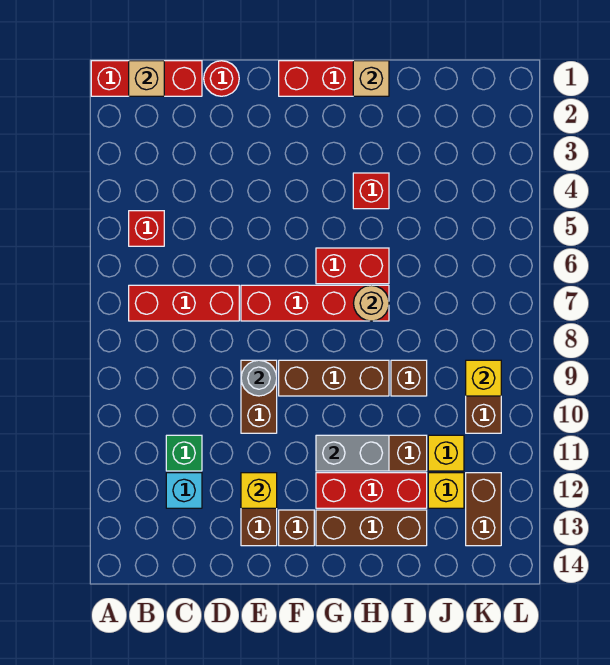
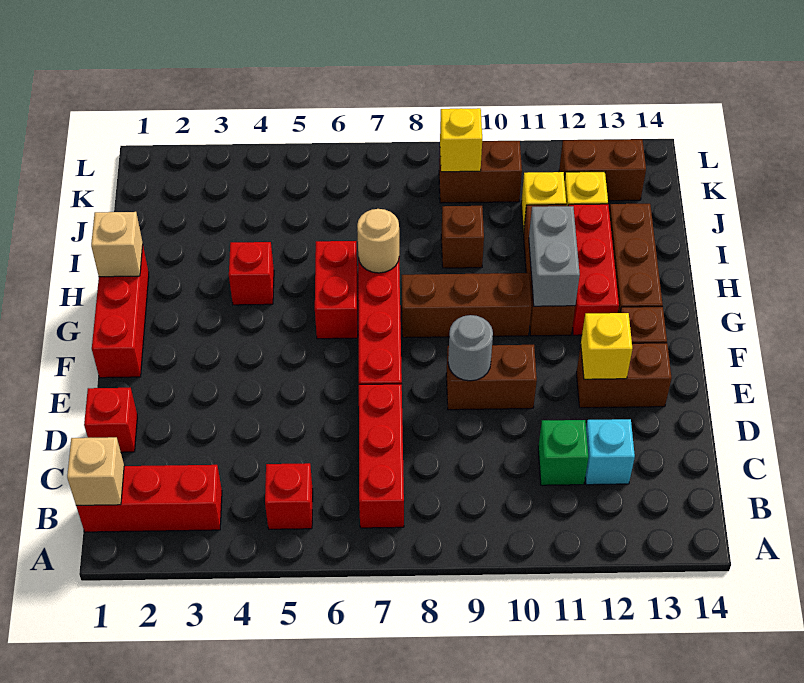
red 1x3 brick [91,61,202,96] -> red 1x3 brick turned to [76,465,222,532]
red 1x1 round brick [204,61,239,96] -> red 1x1 brick [84,388,137,452]
brown 1x3 brick [279,360,389,396] -> brown 1x3 brick turned to [402,273,532,338]

